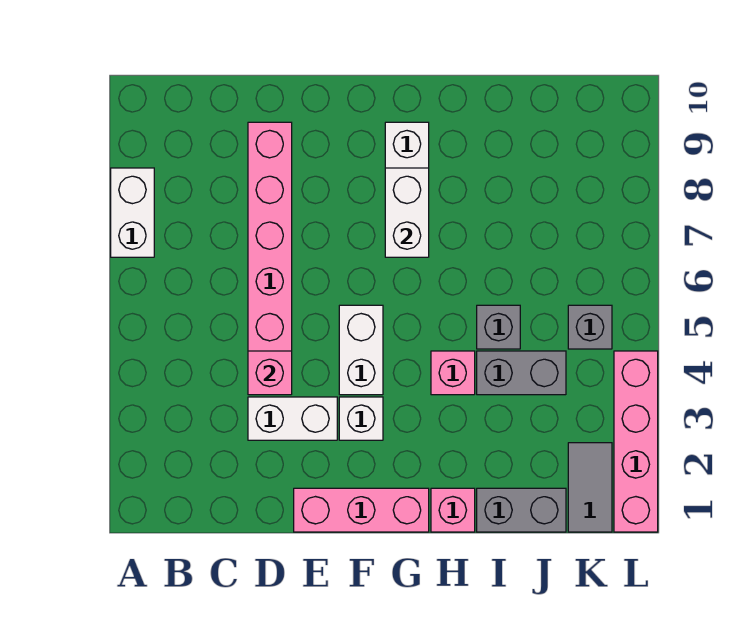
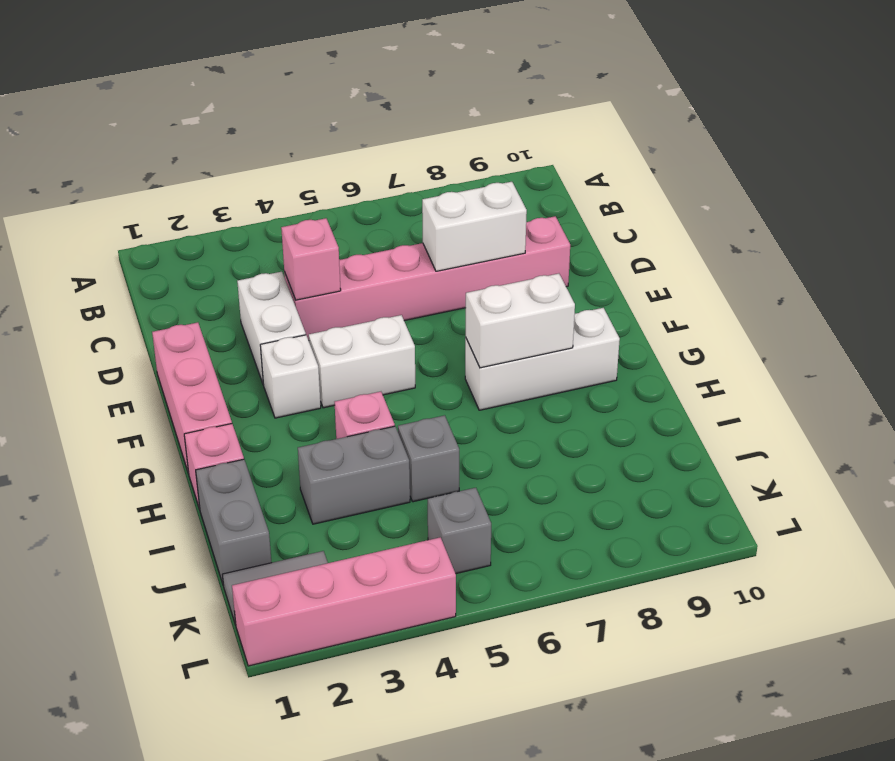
white 1x2 brick [111,168,154,257] -> white 1x2 brick moved to [422,182,527,271]
grey 1x2 brick [477,351,566,395] -> grey 1x2 brick turned to [298,426,410,524]

